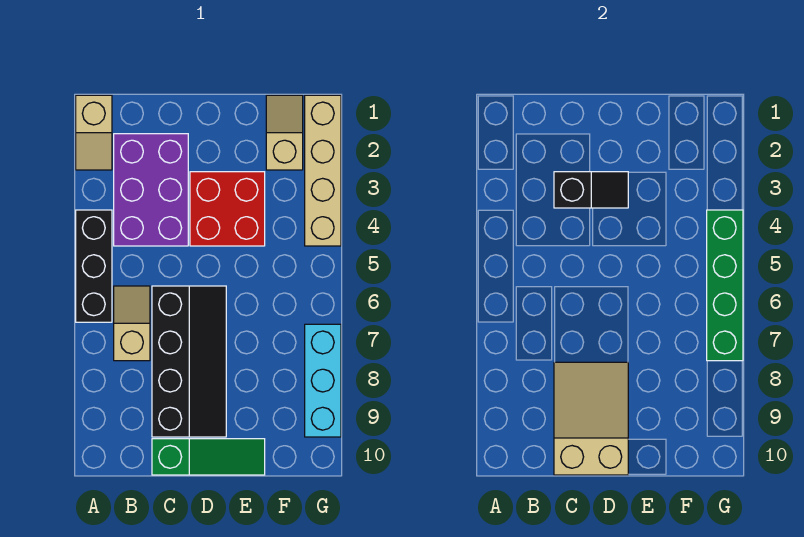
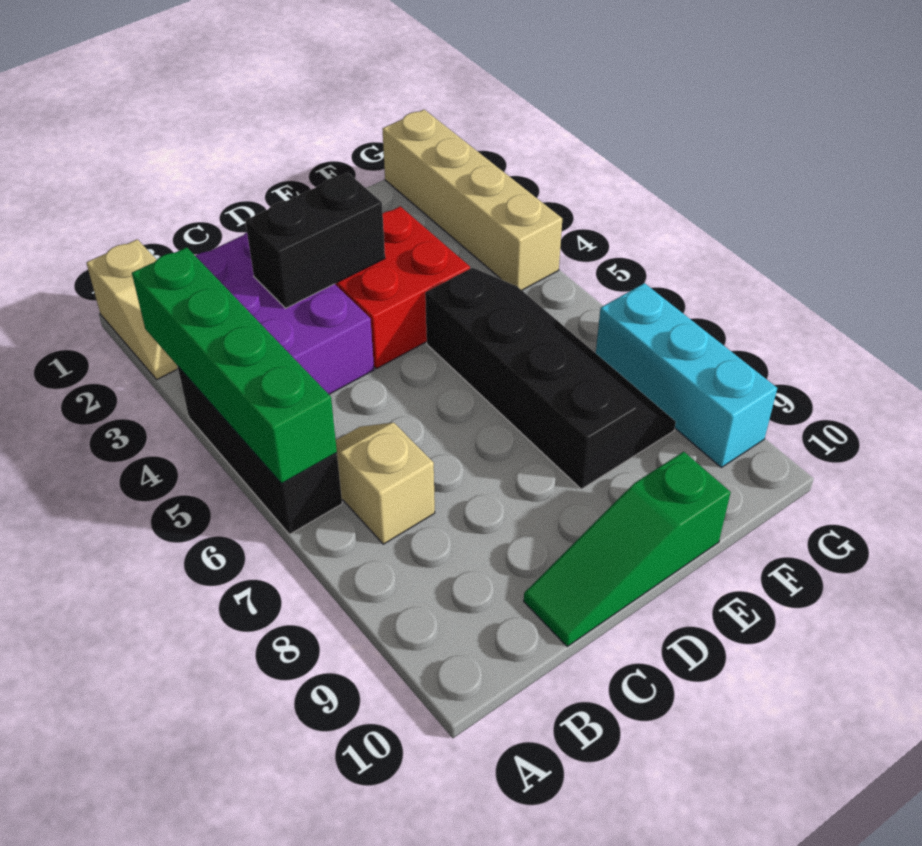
black 1x2 slope [554,172,628,208] -> black 1x2 brick [245,173,385,308]
black 2x4 slope [152,286,226,437] -> black 2x4 slope moved to [425,268,676,489]
tan 2x3 slope [554,362,628,475] -> none
green 1x3 slope [152,439,265,475] -> green 1x3 slope turned to [524,452,731,646]
tan 1x2 slope [266,95,303,170] -> none
green 1x4 brick [707,210,743,361] -> green 1x4 brick moved to [132,247,337,483]

